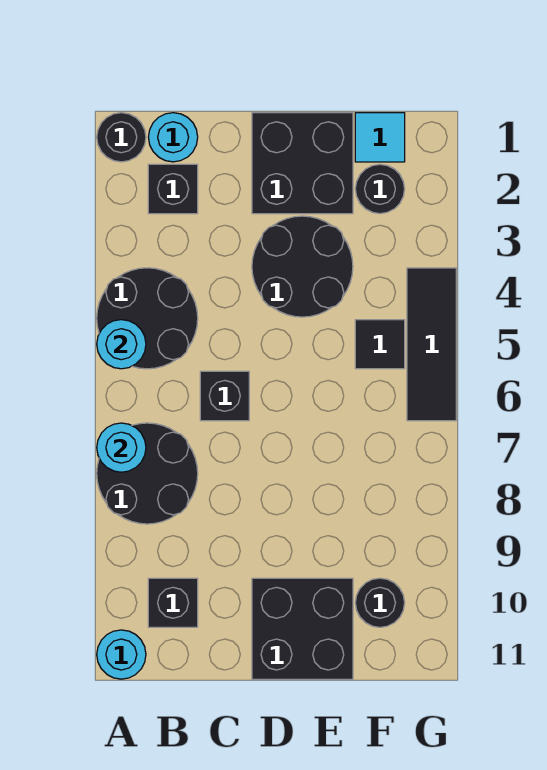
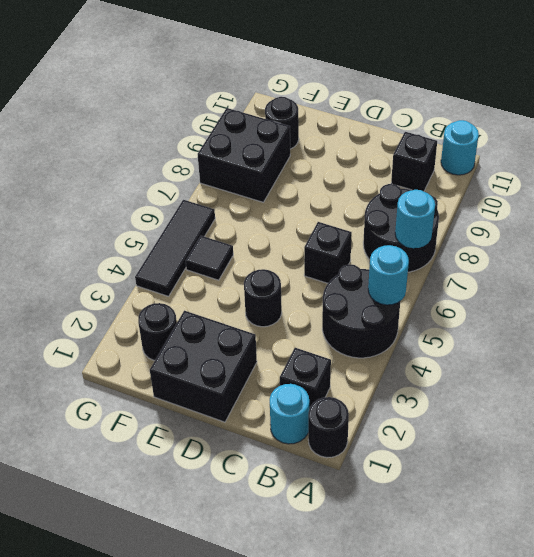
black 2x2 round brick [252,216,353,317] -> black 1x1 round brick [244,269,282,327]
black 2x2 brick [252,578,353,679] -> black 2x2 brick moved to [198,108,290,202]
cyan 1x1 tile [355,113,405,162] -> none

